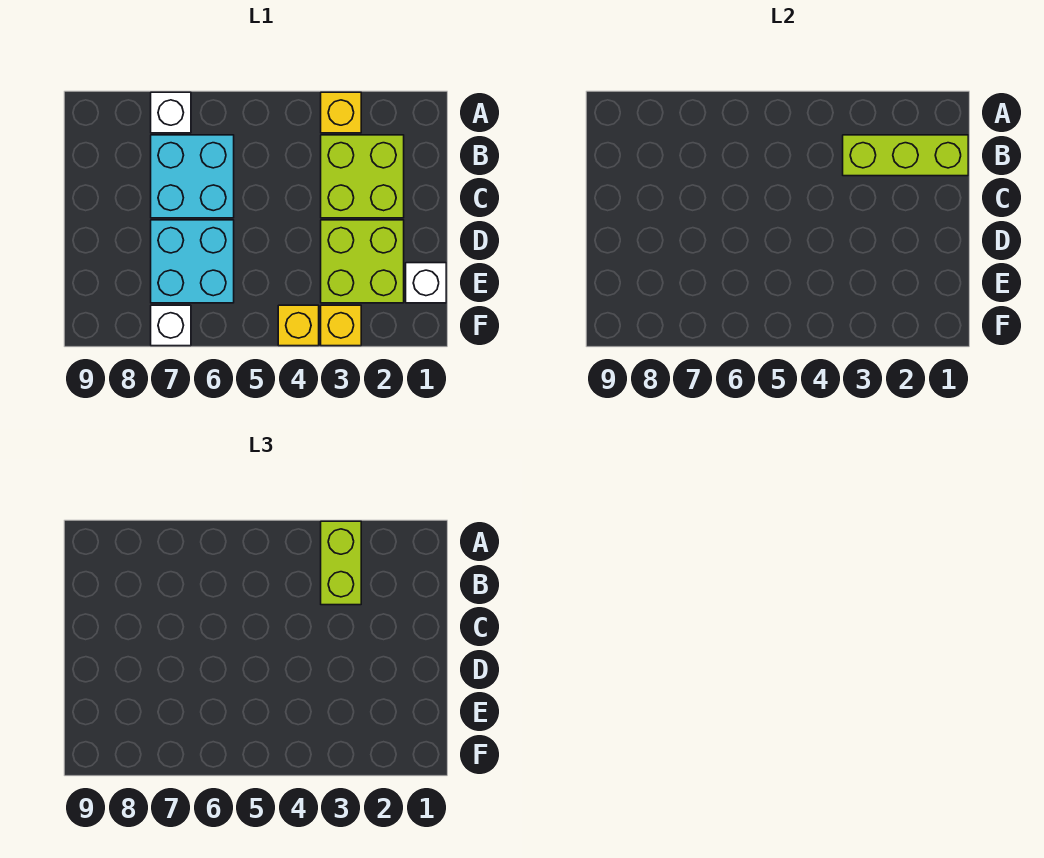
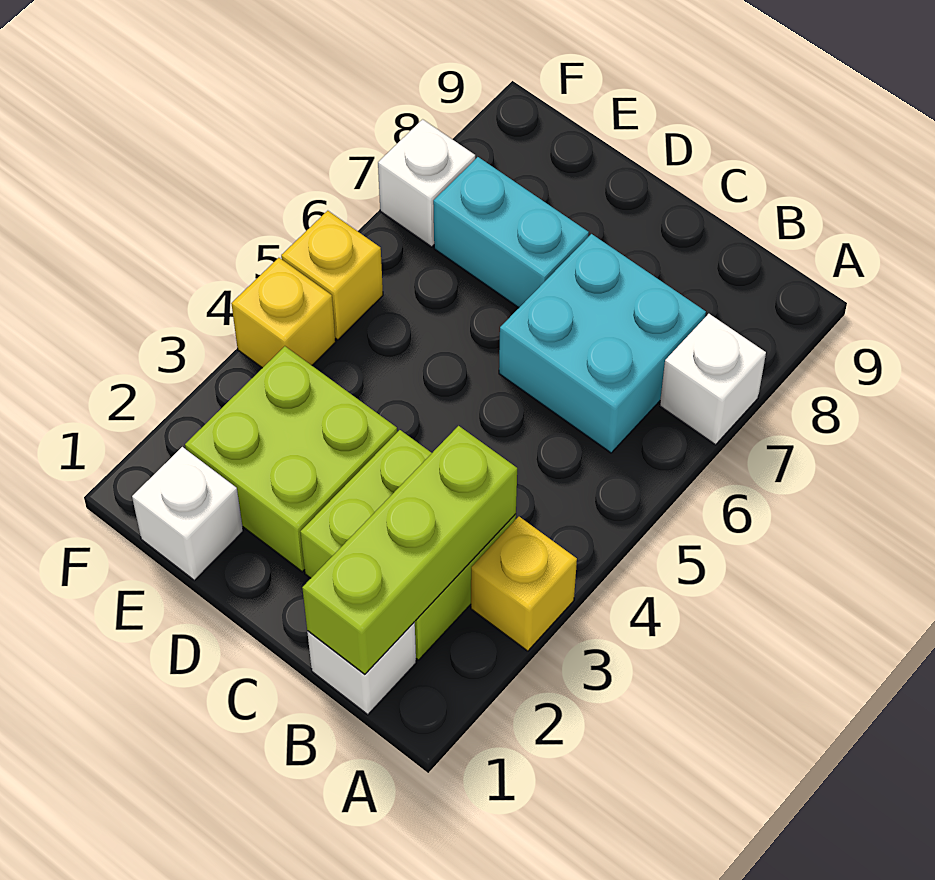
lime 1x2 brick [321,521,361,605] -> none
none -> white 1x1 brick [307,622,416,715]
cyan 2x2 brick [151,220,234,303] -> cyan 1x2 brick [433,157,589,308]
yellow 1x1 brick [321,305,361,346] -> yellow 1x1 brick moved to [281,211,383,340]

